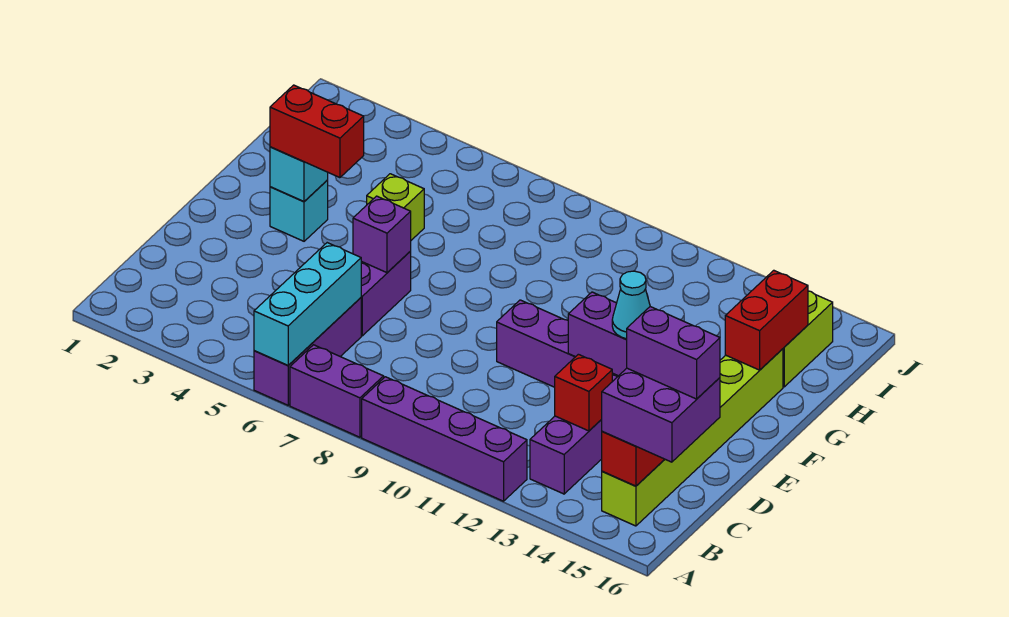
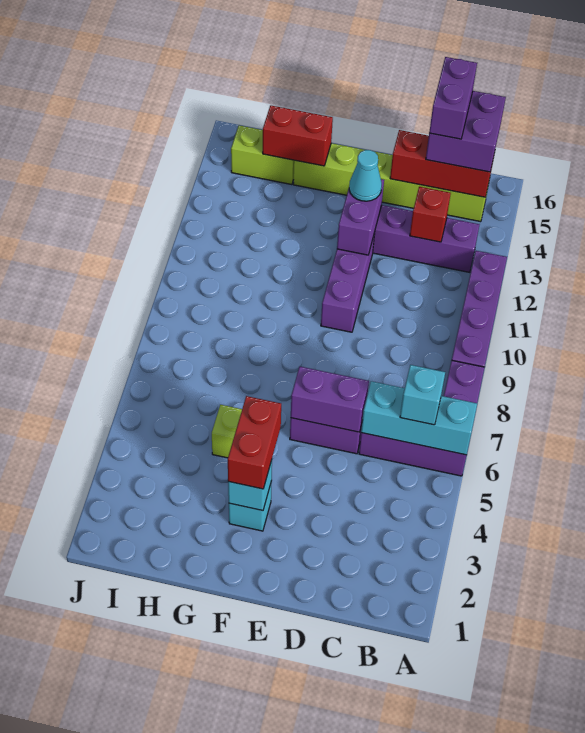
none -> cyan 1x1 brick [400,365,445,425]
purple 1x1 brick [353,196,411,273] -> purple 1x2 brick [291,366,369,432]

